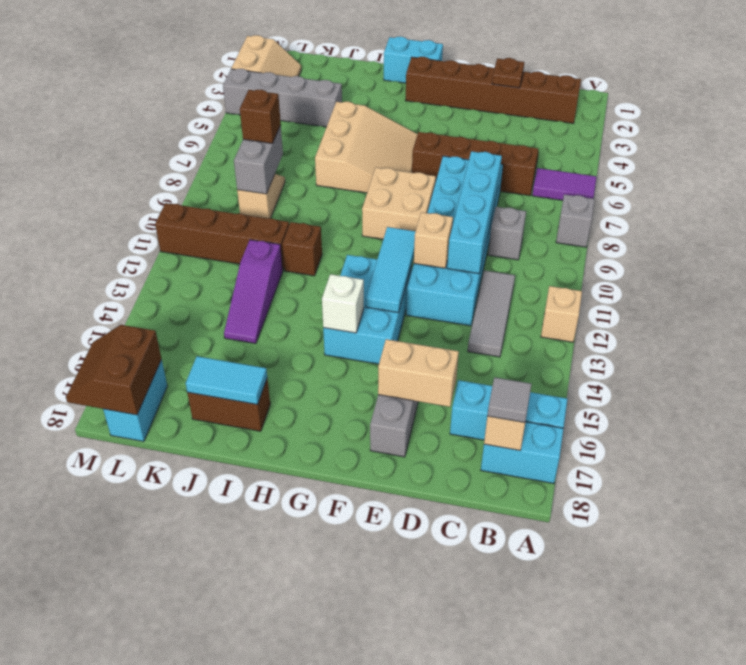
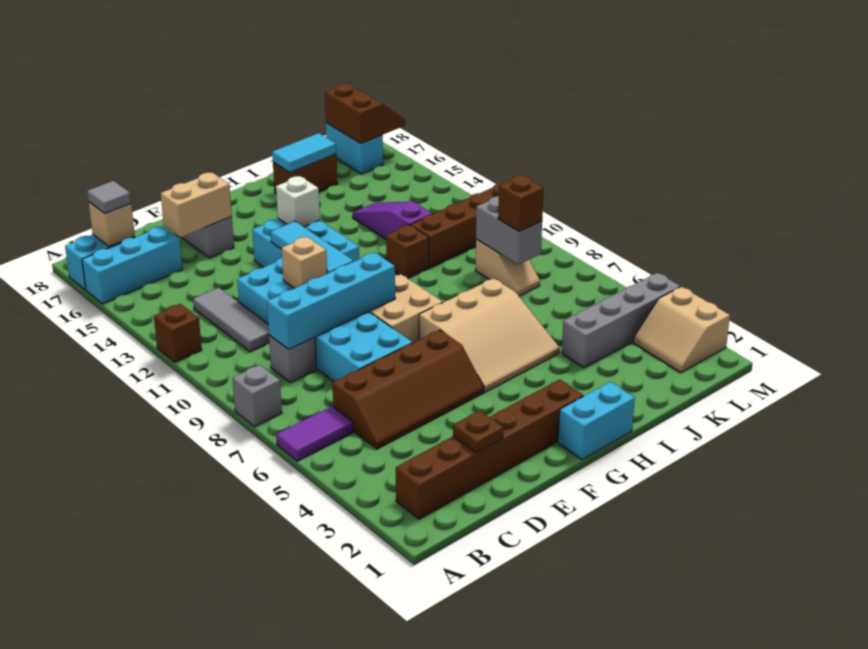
tan 1x1 brick [541,286,582,342] -> brown 1x1 brick [154,304,202,363]
cyan 1x4 brick [447,151,502,274] -> cyan 1x4 brick turned to [267,253,395,349]
tan 3x3 slope [315,102,417,193] -> tan 3x3 slope turned to [419,278,560,392]

